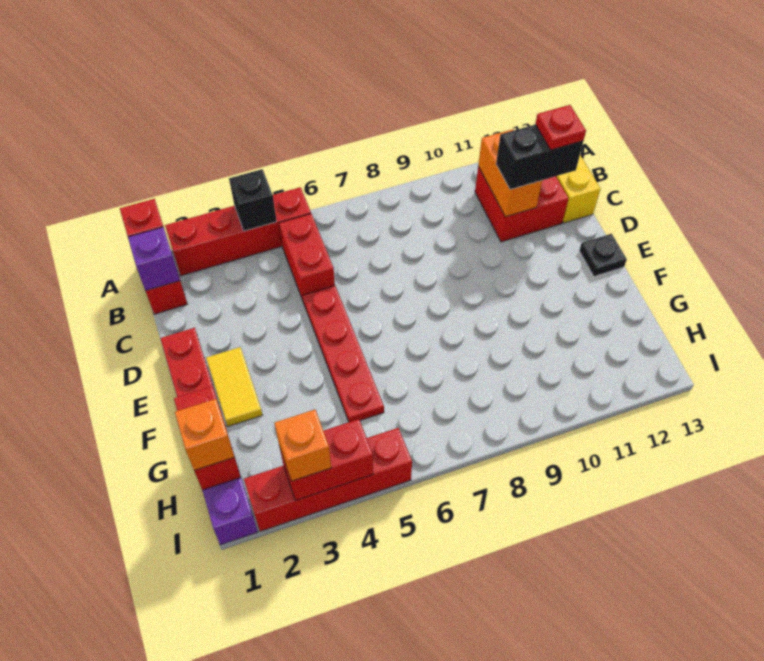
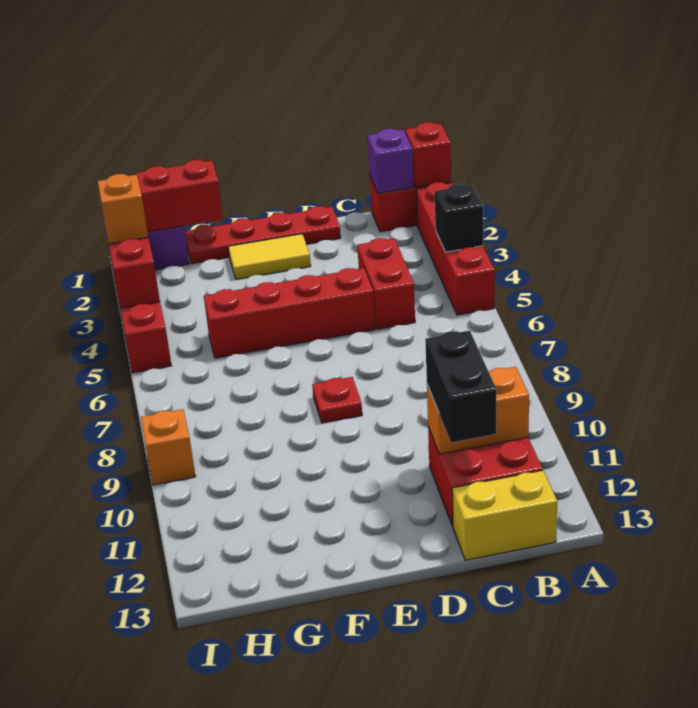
red 1x2 brick [279,214,335,300] -> red 1x2 brick turned to [357,238,415,329]
red 1x1 plate [535,105,586,150] -> red 1x1 plate moved to [312,377,362,423]
red 1x4 plate [303,286,384,422] -> red 1x4 brick [204,268,375,358]
black 1x1 plate [579,234,627,276] -> none
orange 1x1 brick [175,399,234,470] -> orange 1x1 brick moved to [141,409,196,485]

